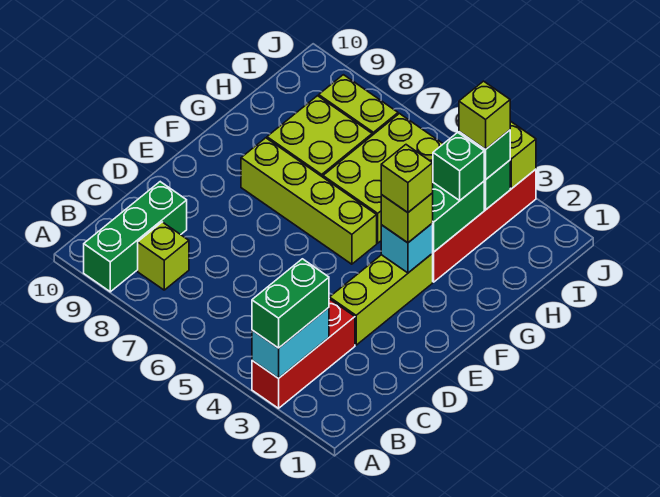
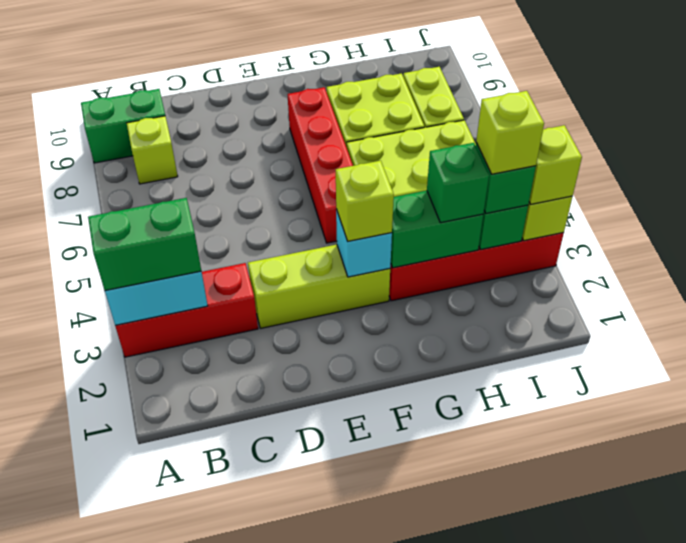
green 1x3 brick [84,182,187,292] -> green 1x2 brick [81,89,165,163]
lime 1x1 brick [381,145,433,213] -> lime 1x1 brick moved to [529,125,582,204]
lime 1x4 brick [241,138,377,264] -> red 1x4 brick [288,87,353,243]

